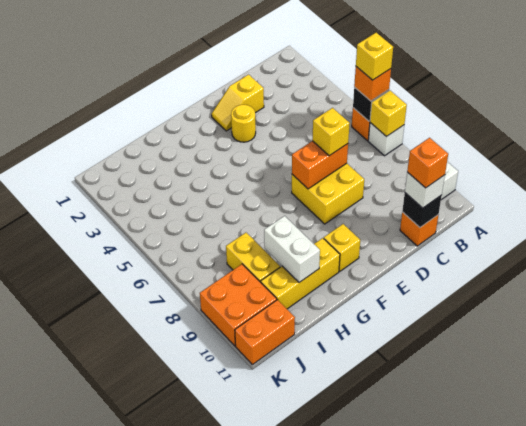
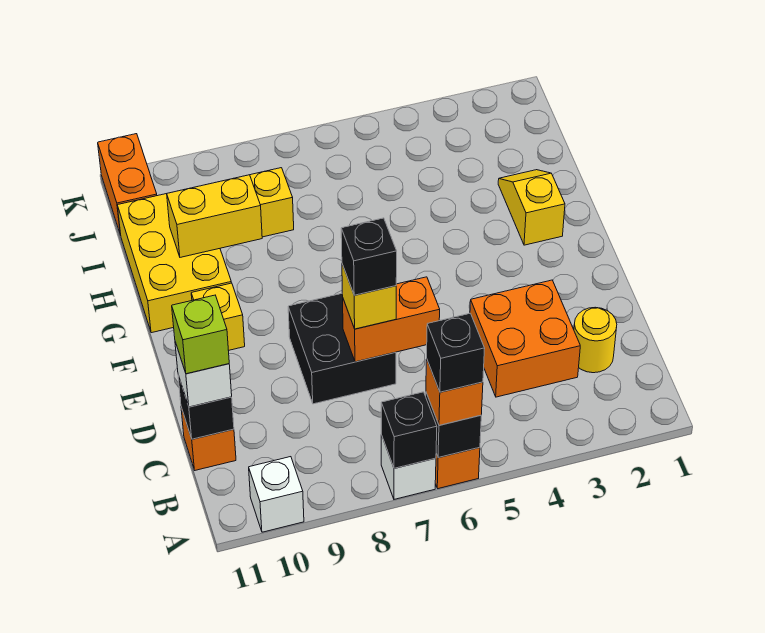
yellow 1x1 brick [356,33,393,80] -> black 1x1 brick [427,313,485,392]
yellow 1x1 brick [370,90,407,137] -> black 1x1 brick [381,392,437,468]
orange 1x1 brick [407,138,448,188] -> lime 1x1 brick [172,295,229,374]
yellow 1x2 slope [211,75,264,131] -> yellow 1x2 slope moved to [498,170,565,245]
yellow 2x2 brick [292,163,364,224] -> black 2x2 brick [288,293,396,404]
orange 1x2 brick [292,141,348,189] -> orange 1x2 brick turned to [343,277,440,362]
none -> black 1x1 brick [341,218,397,295]
yellow 1x1 round brick [231,105,256,142] -> yellow 1x1 round brick moved to [574,307,617,373]
yellow 1x3 brick [261,238,340,309] -> yellow 2x3 brick [117,194,231,333]
white 1x2 brick [264,216,320,283] -> yellow 1x2 brick [167,175,262,257]
orange 2x2 brick [200,264,277,346] -> orange 2x2 brick moved to [470,280,580,397]

